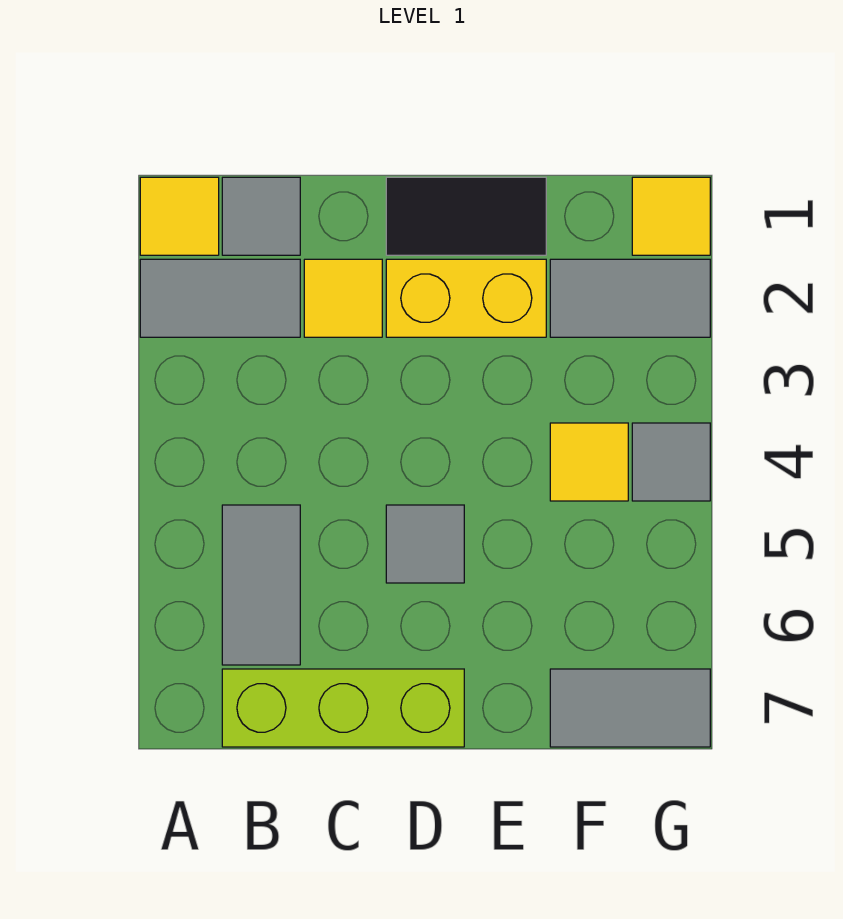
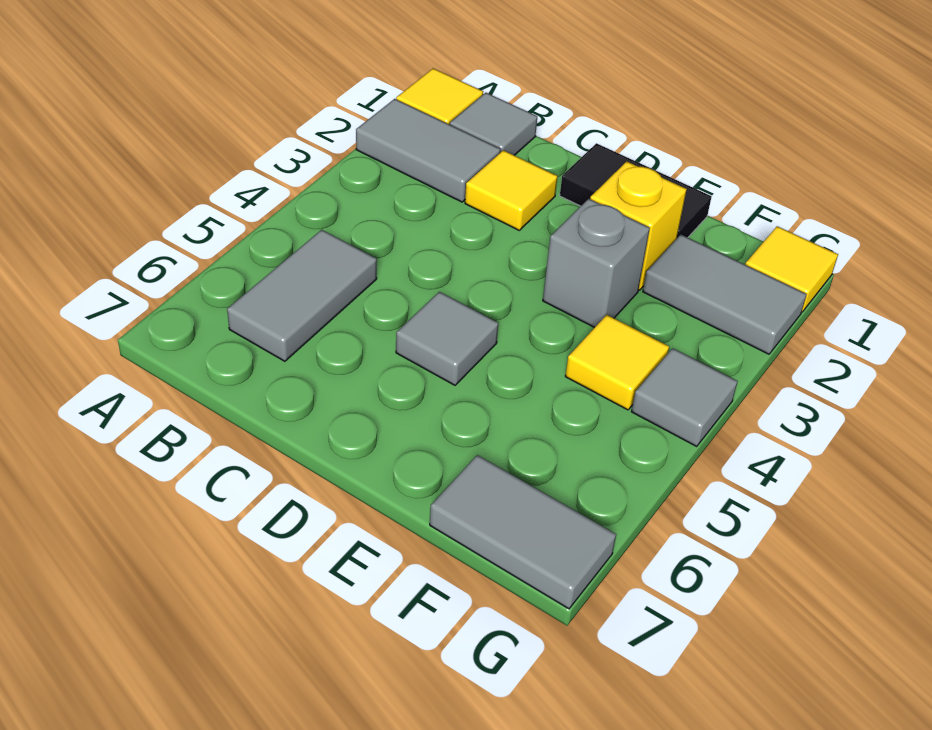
lime 1x3 brick [222,669,464,747] -> none
yellow 1x2 brick [386,259,546,337] -> yellow 1x1 brick [590,161,687,290]
none -> grey 1x1 brick [543,199,650,328]

